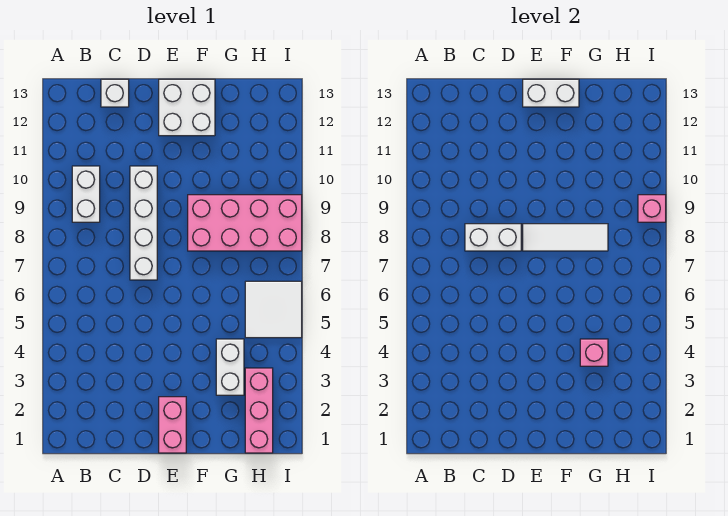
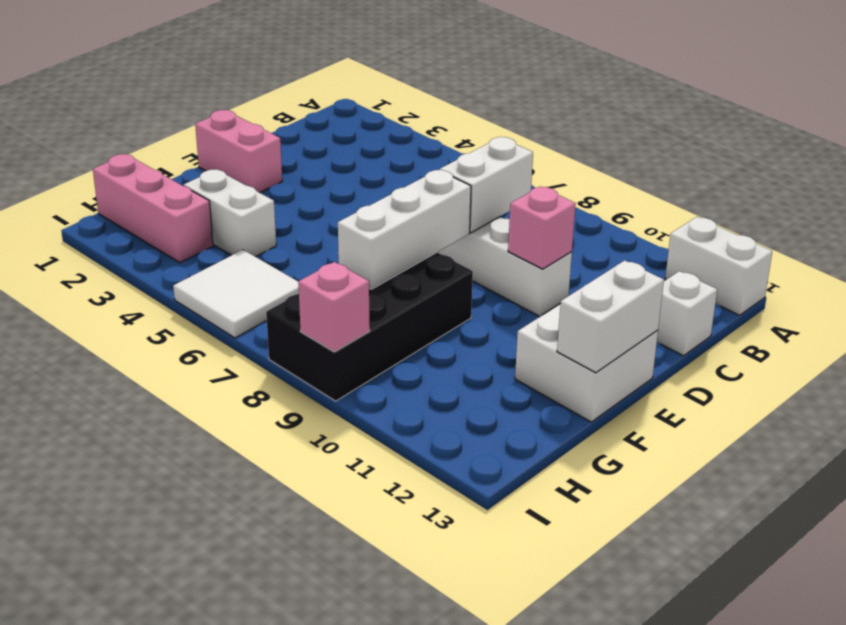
white 1x2 brick [72,166,100,222] -> white 1x2 brick moved to [665,217,772,315]
white 1x3 tile [523,224,608,251] -> white 1x3 brick [338,170,471,289]
pink 2x4 brick [188,195,302,251] -> black 2x4 brick [266,252,473,401]
pink 1x1 brick [580,339,608,366] -> pink 1x1 brick moved to [508,187,576,269]

